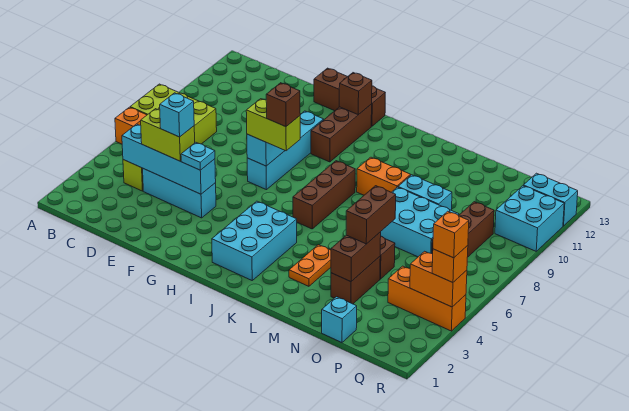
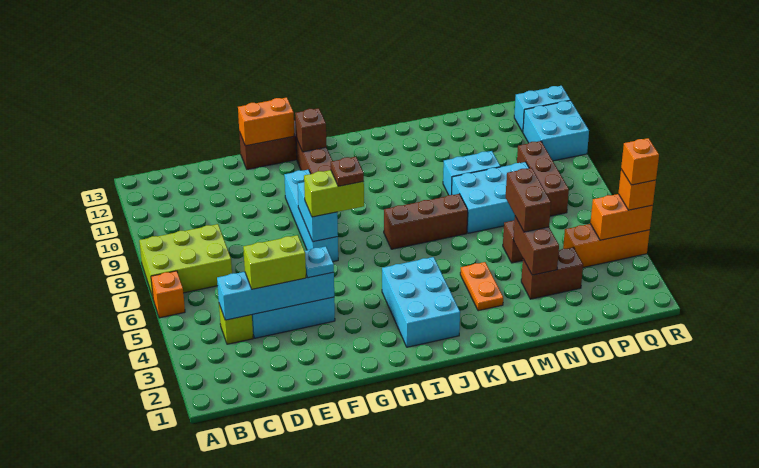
cyan 1x1 brick [160,93,194,137] -> none
brown 1x1 brick [266,83,300,127] -> brown 1x1 plate [331,157,364,186]
brown 1x3 brick [293,161,355,229] -> brown 1x3 brick turned to [384,194,468,249]
orange 1x2 brick [357,157,411,195] -> orange 1x2 brick moved to [238,97,294,146]
brown 1x2 brick [331,257,380,304] -> brown 1x2 brick turned to [521,247,583,299]
cyan 1x1 brick [322,297,357,343] -> none

